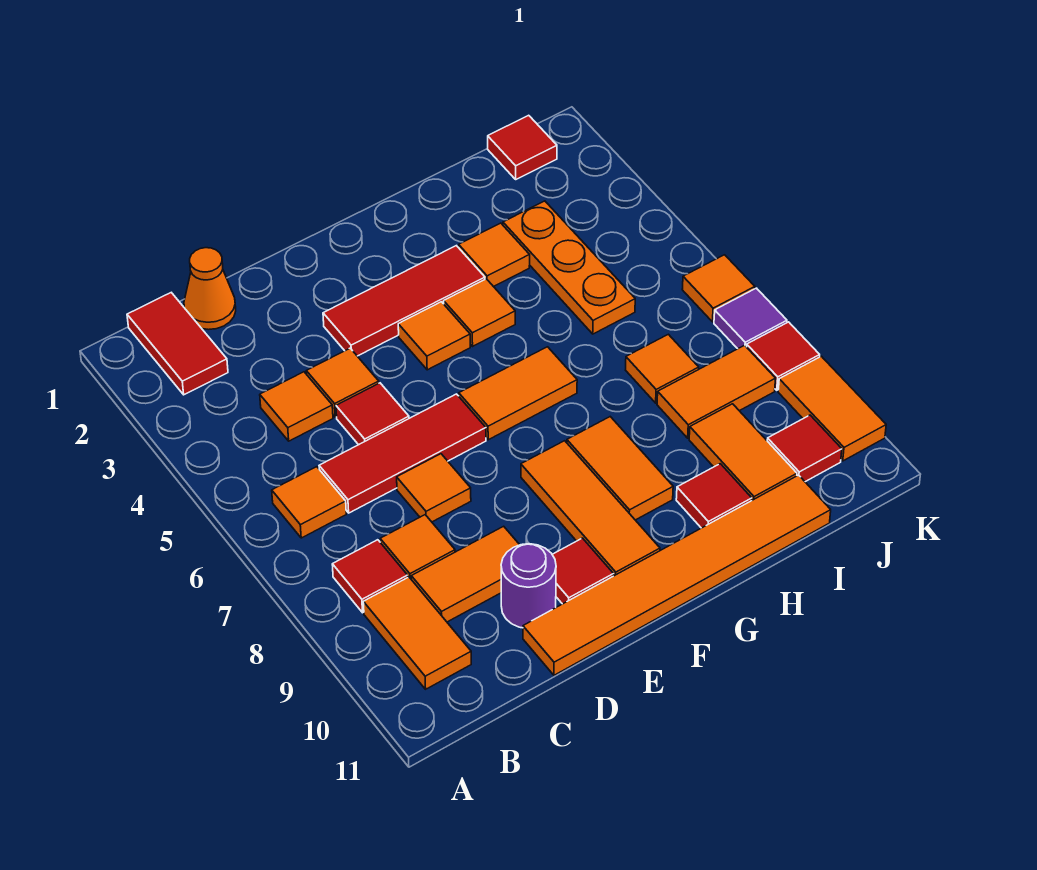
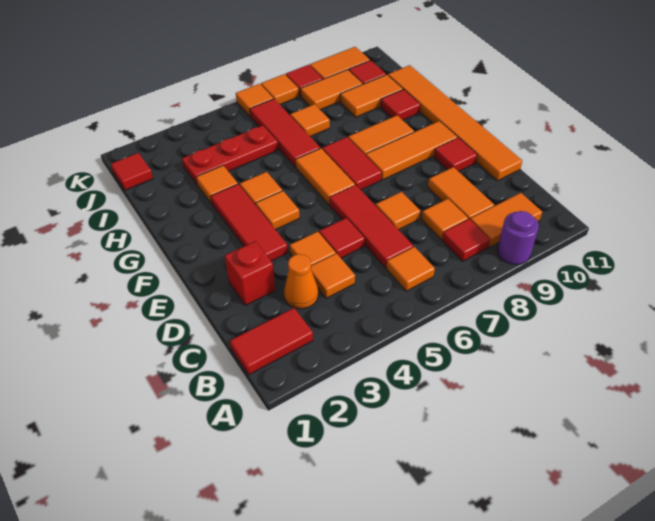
orange 1x1 cone [184,248,236,330] -> orange 1x1 cone moved to [284,254,318,309]
none -> red 1x1 brick [225,241,275,305]
purple 1x1 round brick [501,544,556,628] -> purple 1x1 round brick moved to [498,211,539,265]
none -> red 1x2 tile [322,137,382,190]
none -> red 1x3 tile [250,99,320,167]
orange 1x3 plate [503,201,635,334] -> red 1x3 plate [182,125,278,184]
orange 1x2 tile [657,345,776,438] -> orange 1x2 tile turned to [300,70,362,110]
purple 1x1 tile [714,288,787,349] -> orange 1x1 tile [261,74,299,104]

